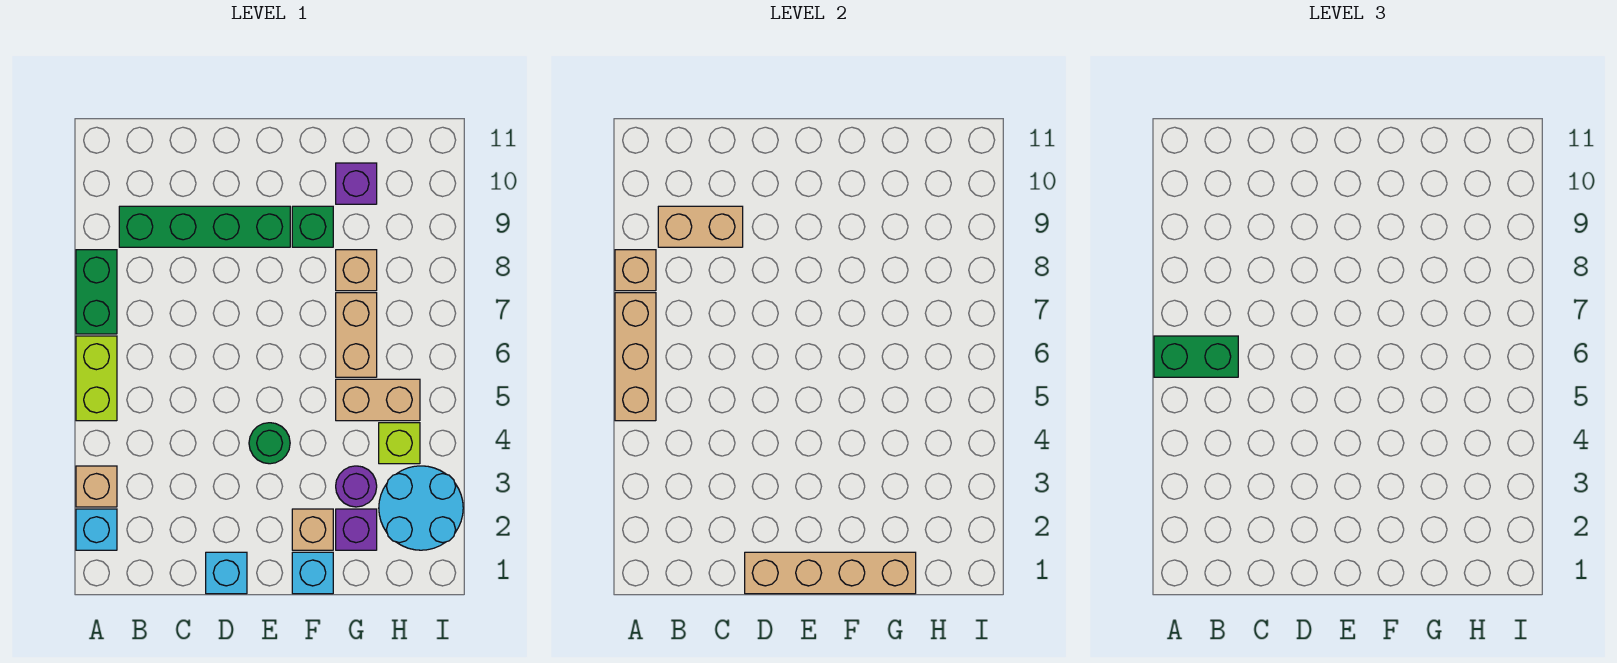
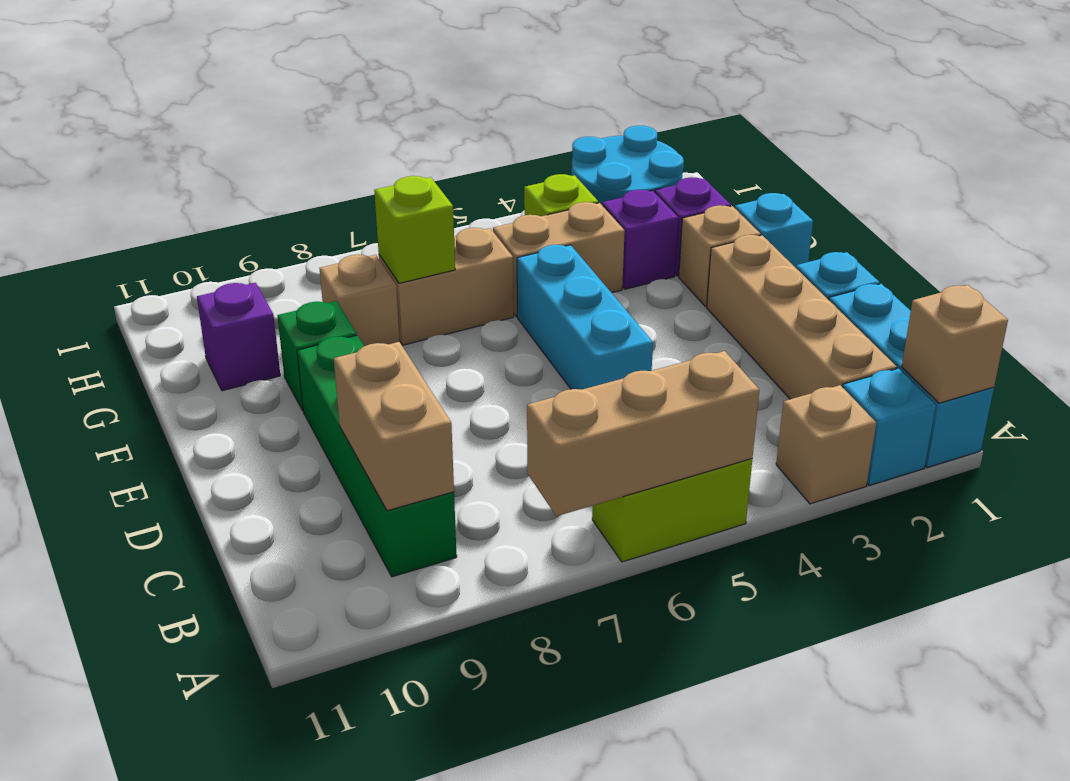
none -> cyan 1x3 brick [829,284,994,468]
green 1x2 brick [1154,336,1238,377] -> none
green 1x2 brick [76,250,117,334] -> none
tan 1x1 brick [615,250,656,291] -> tan 1x1 brick moved to [902,285,1008,403]
tan 1x4 brick [745,552,916,594] -> tan 1x4 brick moved to [707,235,897,399]
none -> cyan 1x3 brick [517,245,653,389]
green 1x1 round brick [249,423,290,464] -> none
purple 1x1 round brick [336,466,377,507] -> purple 1x1 brick [602,190,678,289]
tan 1x2 brick [336,379,420,421] -> tan 1x2 brick turned to [493,202,625,317]
none -> lime 1x1 brick [374,176,455,283]

